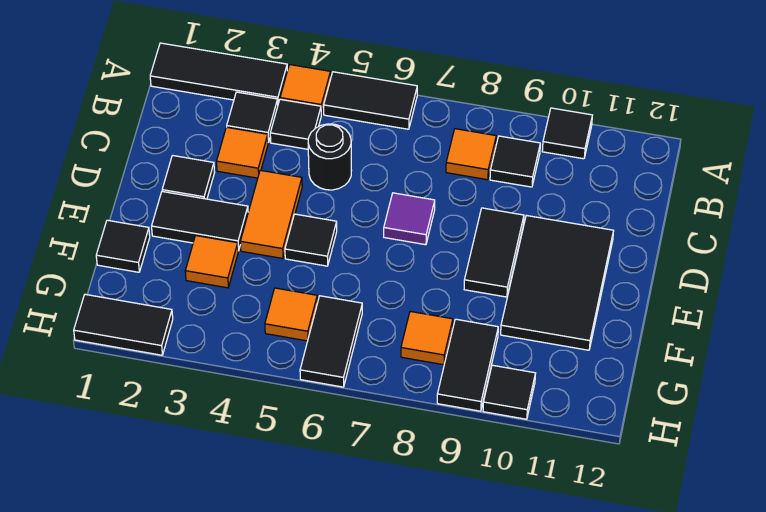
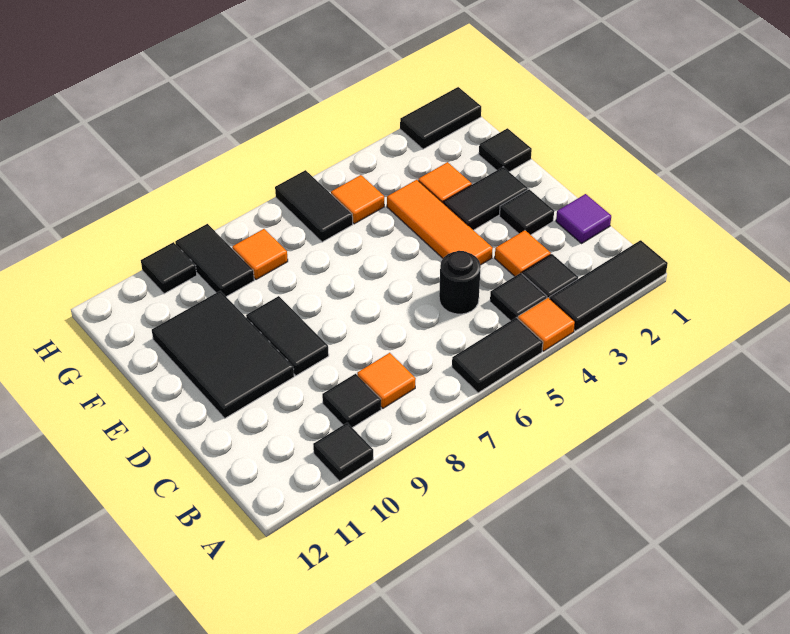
orange 1x2 tile [240,170,302,258] -> orange 1x3 tile [387,180,493,265]
purple 1x1 tile [384,193,435,245] -> purple 1x1 tile moved to [556,194,611,243]
black 1x1 tile [285,214,337,266] -> none

